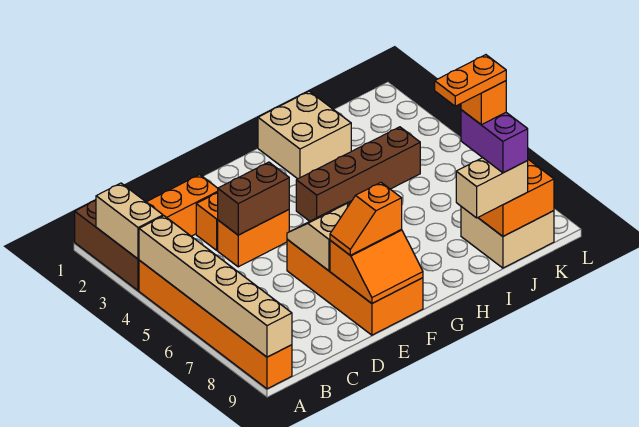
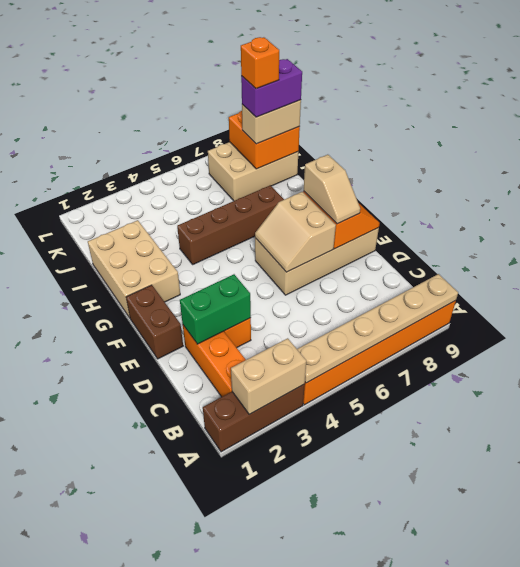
tan 1x6 brick [139,216,292,357] -> tan 1x6 plate [297,274,458,383]
none -> green 1x2 brick [180,274,251,344]
orange 1x2 brick [218,210,289,267] -> none
brown 1x2 brick [218,162,289,235] -> brown 1x2 brick moved to [126,285,183,359]
orange 2x4 brick [287,239,423,335] -> tan 2x4 brick [255,228,379,295]
orange 1x2 slope [330,183,402,255] -> tan 1x2 slope [304,155,360,224]
brown 1x4 brick [296,127,420,221] -> brown 1x4 brick turned to [177,185,284,264]
tan 2x2 brick [258,91,351,179] -> tan 2x3 brick [88,220,180,318]
orange 1x2 plate [435,55,506,106] -> none
tan 1x2 brick [456,158,528,218] -> tan 1x2 brick turned to [242,100,301,144]
tan 2x2 brick [461,207,554,268] -> tan 2x3 brick [208,142,299,201]

